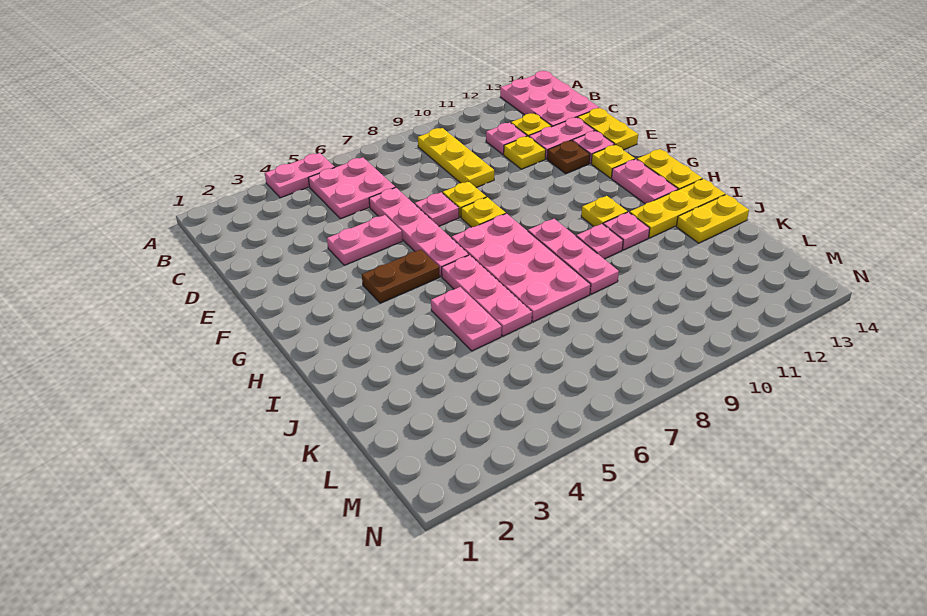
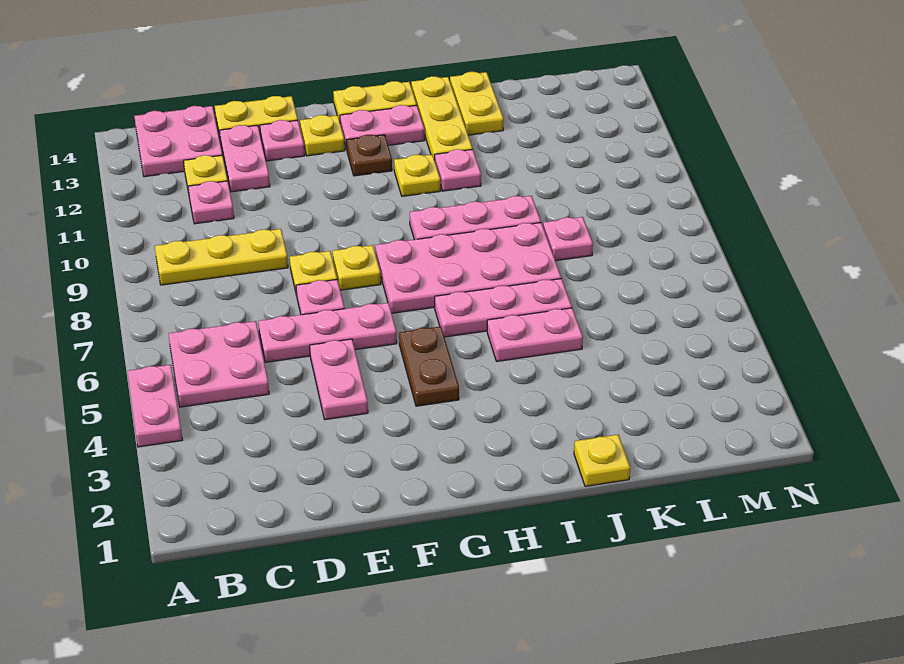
pink 2x3 plate [500,71,599,126] -> pink 2x2 plate [134,106,222,177]
pink 1x4 plate [369,187,469,277] -> pink 1x3 plate [258,303,397,362]
yellow 1x1 plate [504,136,546,169] -> yellow 1x1 plate moved to [574,435,630,486]
brown 1x1 plate [547,140,590,174] -> brown 1x1 plate moved to [347,135,392,176]
pink 1x1 plate [576,224,623,259] -> pink 1x1 plate moved to [543,217,593,261]

